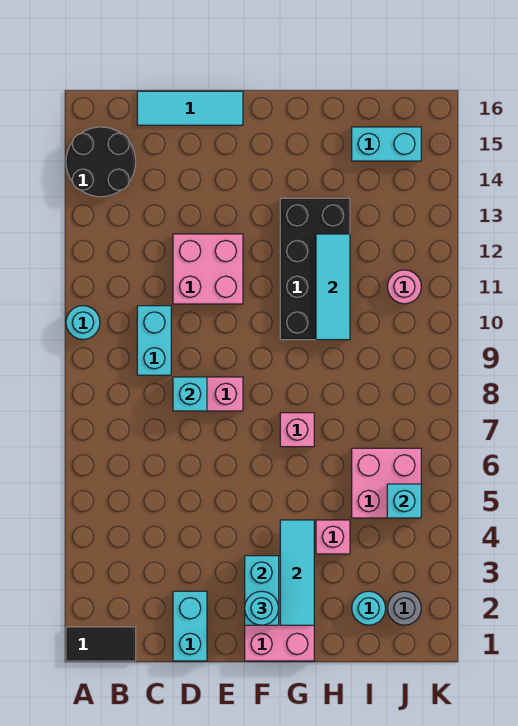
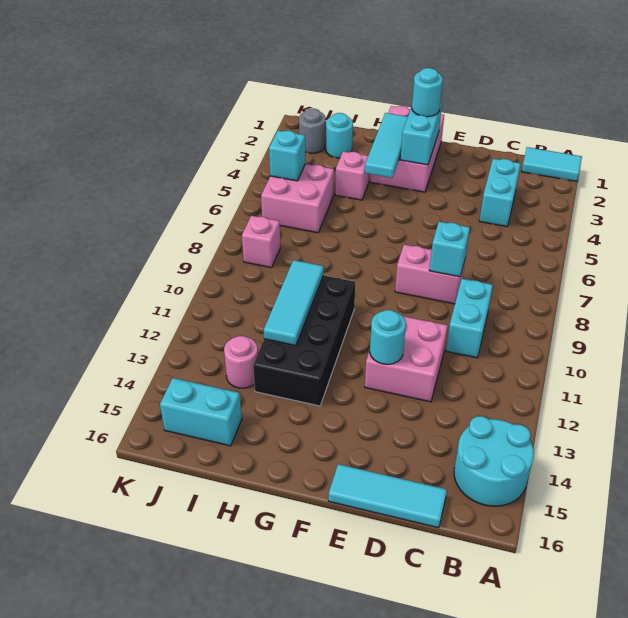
black 1x2 tile [66,627,136,661] -> cyan 1x2 tile [522,147,582,181]
cyan 1x1 round brick [66,306,100,339] -> cyan 1x1 round brick moved to [370,310,406,364]
black 2x2 round brick [66,127,136,197] -> cyan 2x2 round brick [454,416,534,506]
cyan 1x2 brick [173,591,207,661] -> cyan 1x2 brick moved to [479,159,521,227]
pink 1x1 brick [280,413,314,447] -> pink 1x1 brick moved to [242,216,280,268]
pink 1x1 round brick [387,270,421,304] -> pink 1x1 round brick moved to [224,336,258,388]

